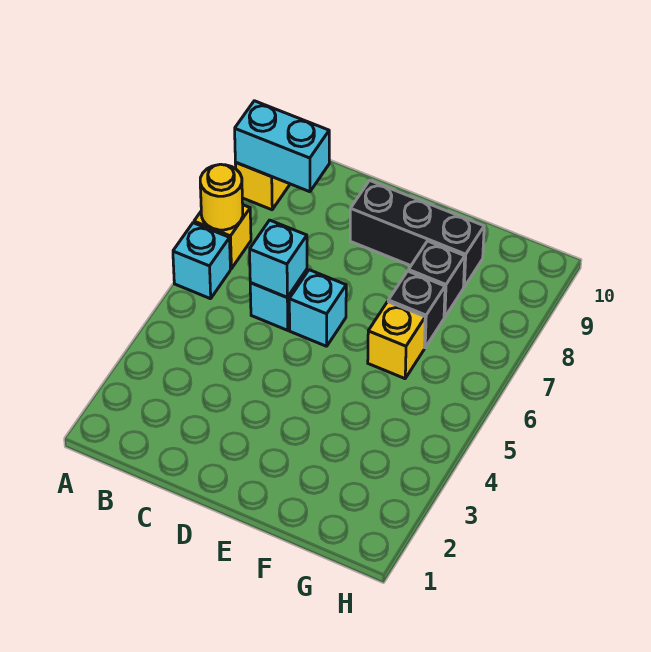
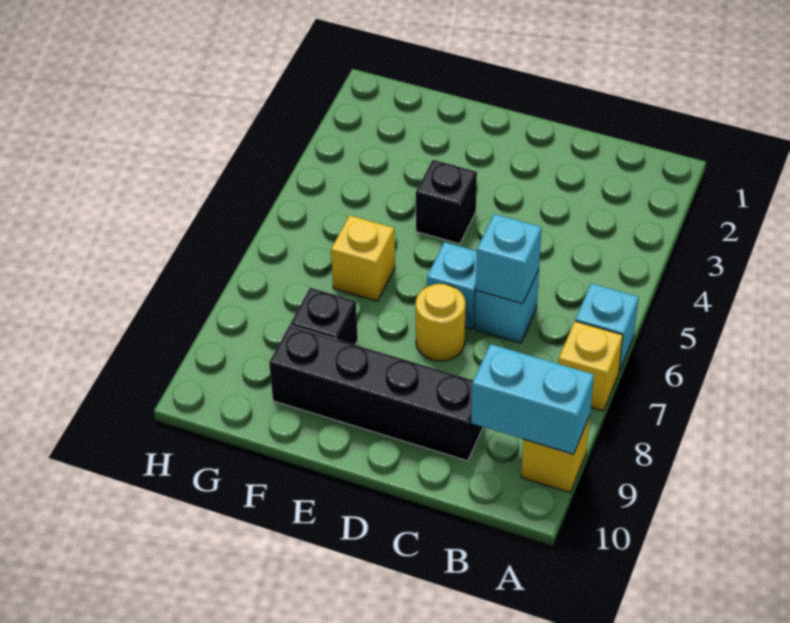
yellow 1x1 round brick [200,164,243,230] -> yellow 1x1 round brick moved to [416,284,465,361]
black 1x3 brick [350,180,484,287] -> black 1x4 brick [269,325,483,461]
black 1x1 brick [388,271,445,348] -> black 1x1 brick moved to [416,160,477,244]

